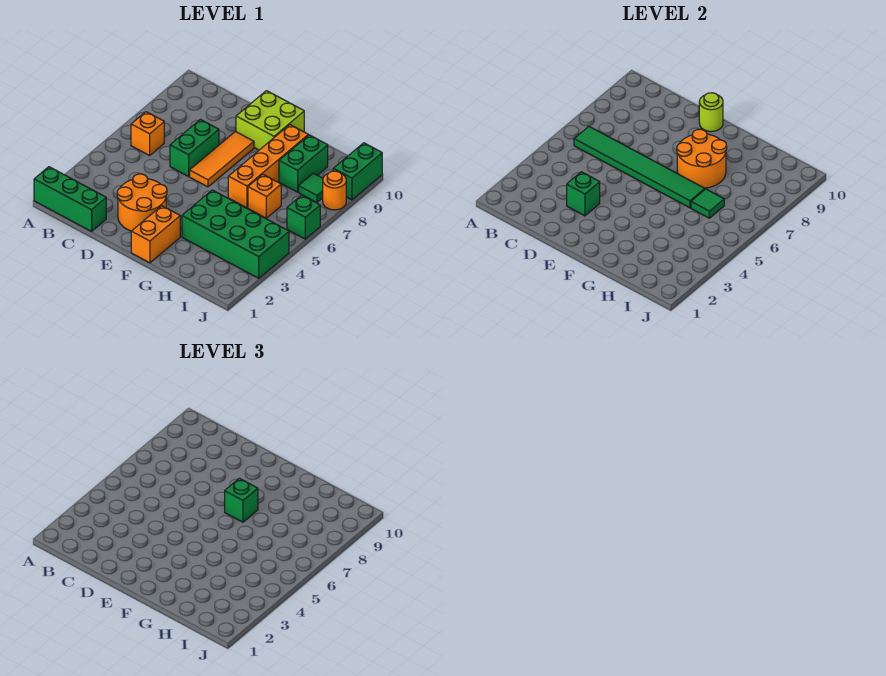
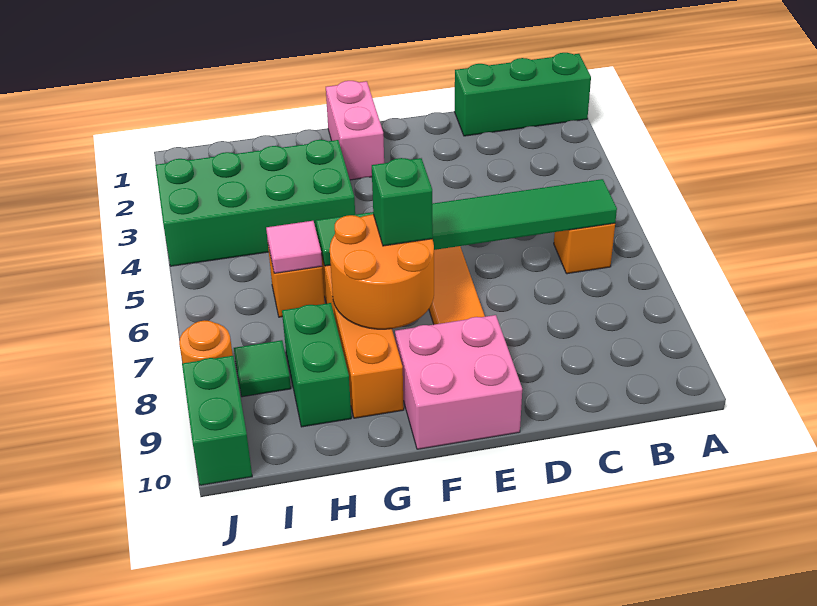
orange 2x2 round brick [117,174,167,231] -> none
green 1x1 brick [567,172,600,216] -> none
green 1x2 brick [170,119,219,176] -> none
lime 2x2 brick [236,91,304,150] -> pink 2x2 brick [395,315,522,449]
lime 1x1 round brick [699,93,723,131] -> none
orange 1x2 brick [131,206,180,263] -> pink 1x2 brick [326,81,384,180]
green 1x1 tile [691,189,724,218] -> pink 1x1 tile [266,221,322,273]
green 1x1 brick [287,195,320,239] -> none

